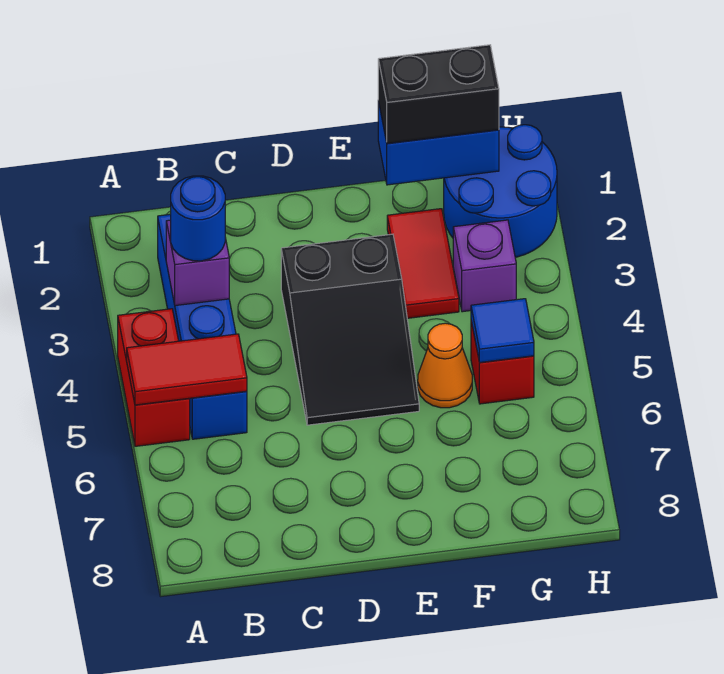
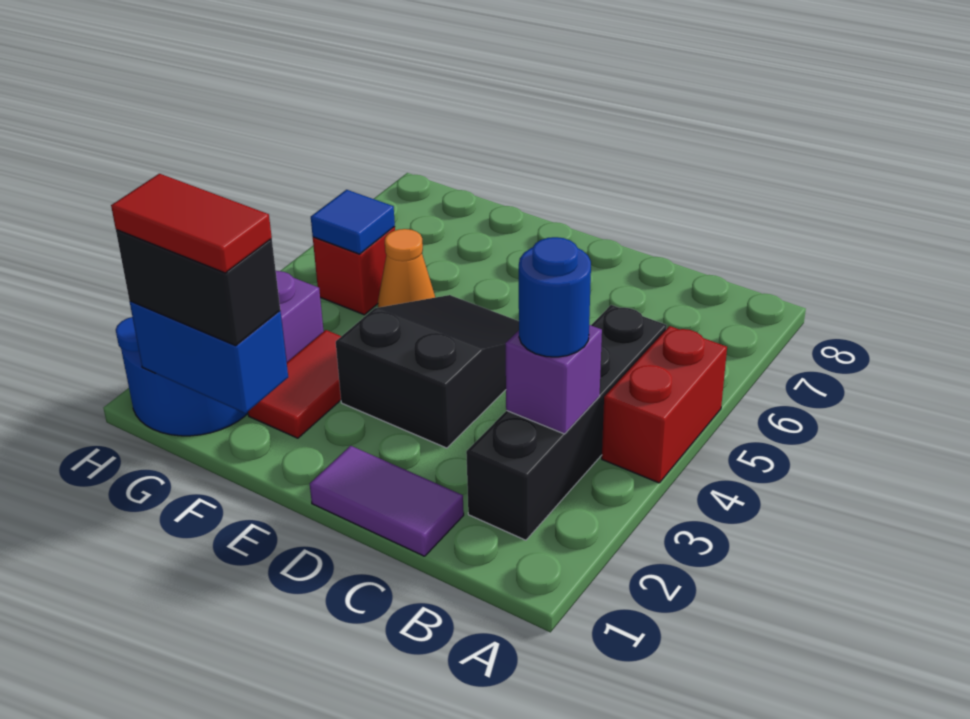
red 1x2 tile [127,334,247,405] -> red 1x2 tile moved to [111,174,272,273]
blue 1x4 brick [158,214,247,439] -> black 1x4 brick [466,305,667,540]
none -> purple 1x2 tile [310,446,464,556]

